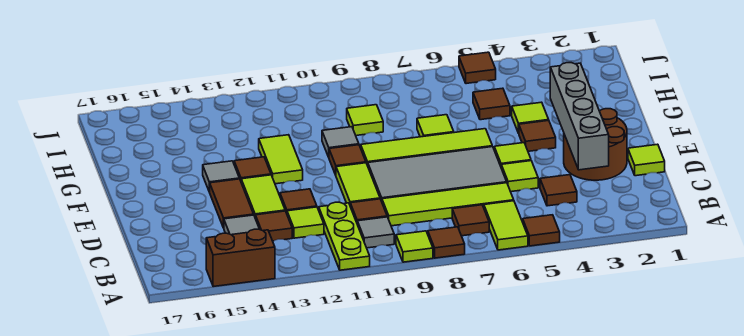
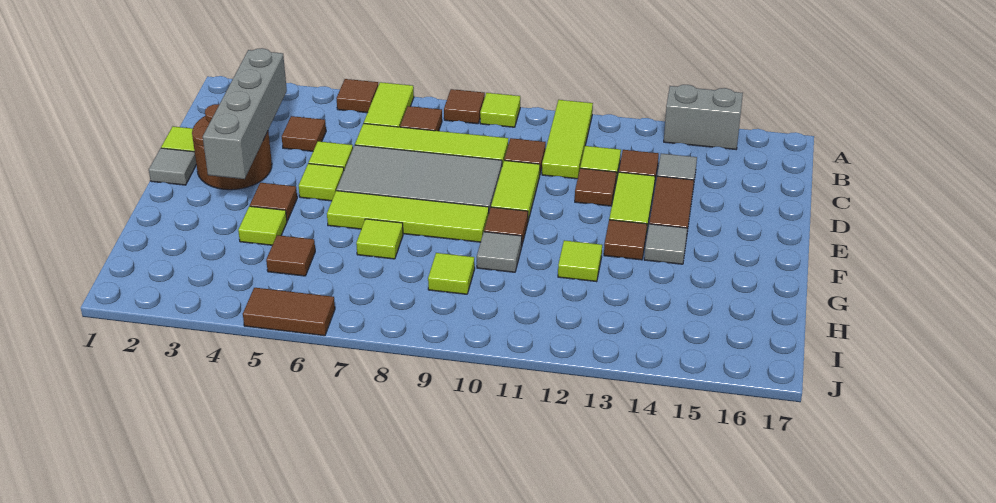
lime 1x3 plate [319,202,370,270] -> lime 1x3 tile [542,100,593,179]
brown 1x2 brick [206,229,275,287] -> grey 1x2 brick [664,85,743,149]
grey 1x1 tile [357,217,394,248] -> grey 1x1 tile moved to [149,148,196,185]
lime 1x2 tile [259,135,303,184] -> lime 1x1 tile [558,240,602,282]
brown 1x1 tile [459,52,496,84] -> brown 1x2 tile [243,288,335,336]

